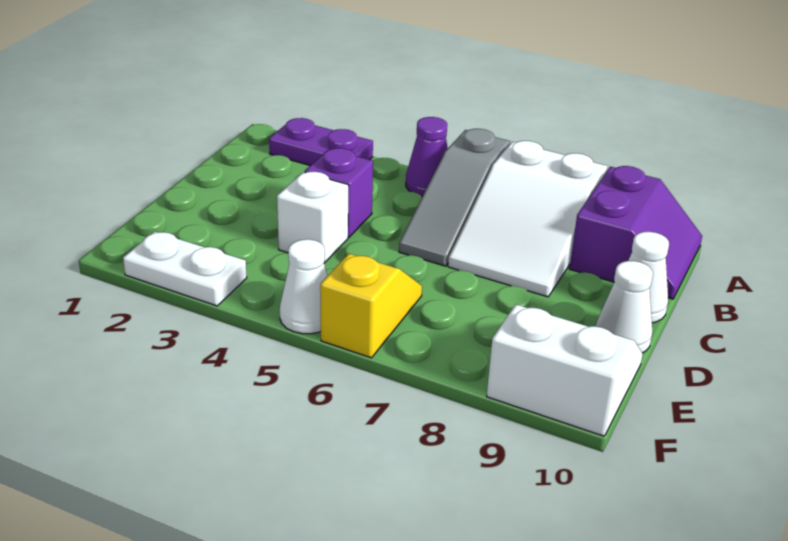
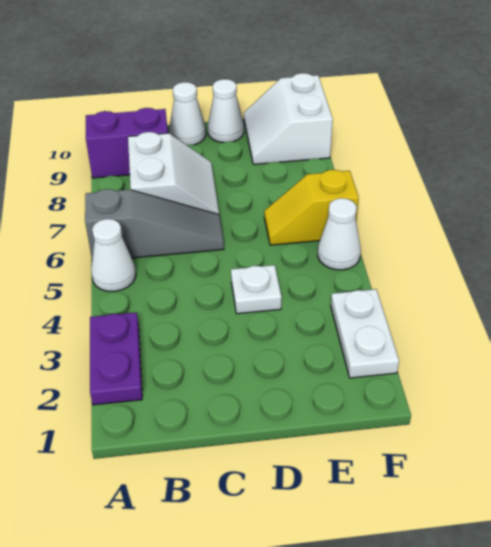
purple 1x1 cone [406,117,448,197] -> white 1x1 cone [91,219,136,291]
white 2x3 slope [448,141,608,297] -> white 2x2 slope [128,132,219,214]
purple 1x1 brick [305,148,373,237] -> none
white 1x1 brick [277,172,349,263] -> white 1x1 plate [231,265,282,314]

